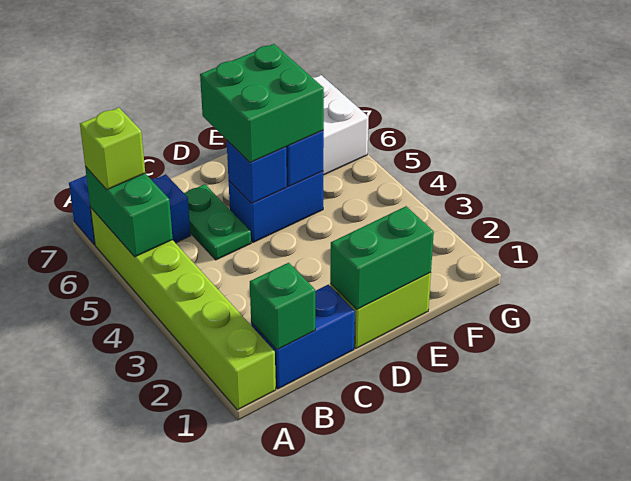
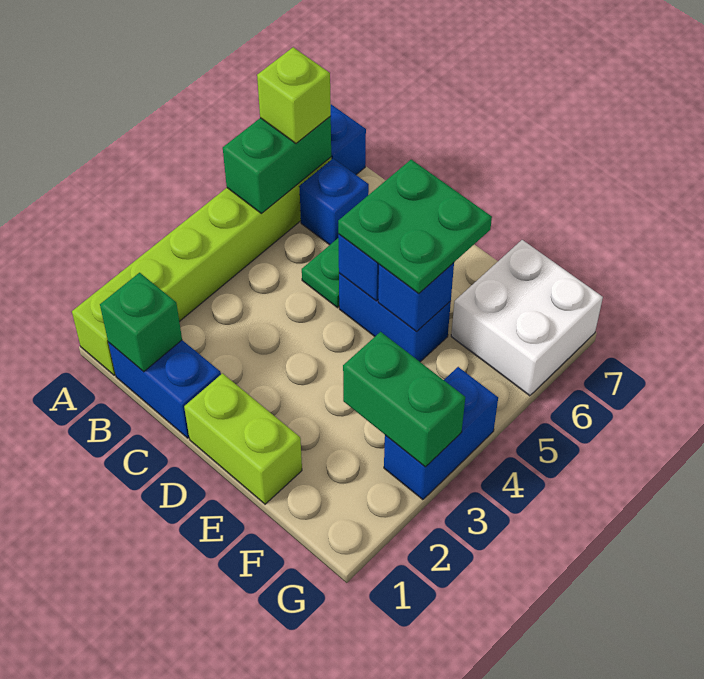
green 1x2 brick [330,206,434,309] -> green 1x2 brick moved to [343,332,465,467]
green 2x2 brick [200,44,324,163] -> green 2x2 plate [338,160,492,294]
none -> blue 1x2 brick [384,367,498,500]

